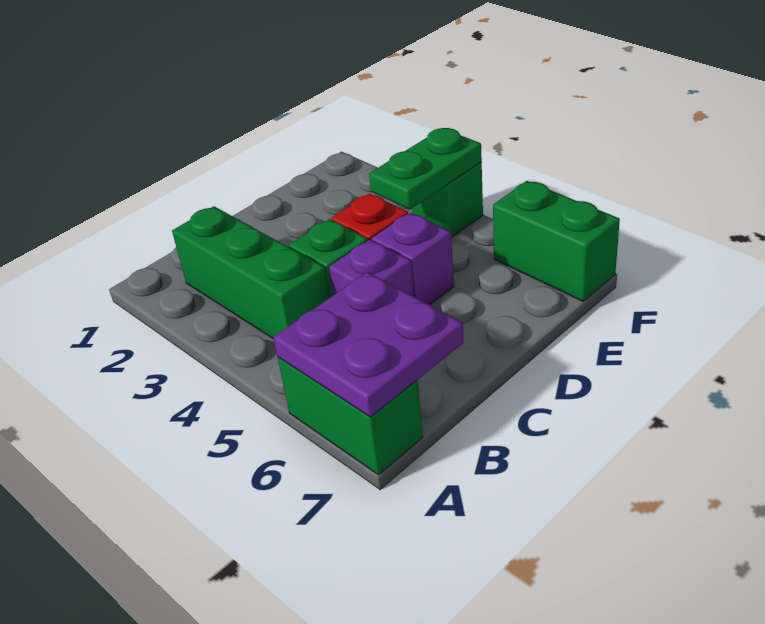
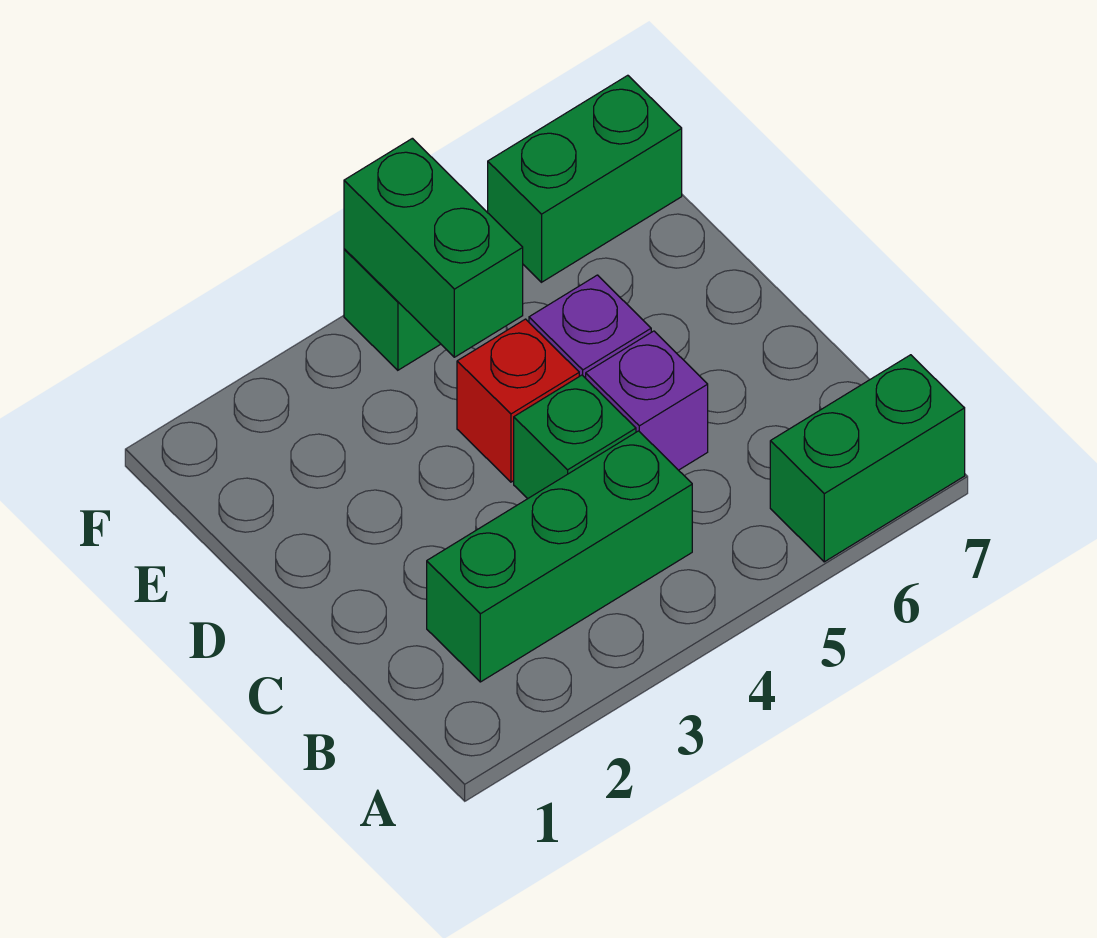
purple 2x2 plate [273,272,464,417] -> none
green 1x2 plate [369,128,482,210] -> green 1x2 brick [344,138,523,357]

